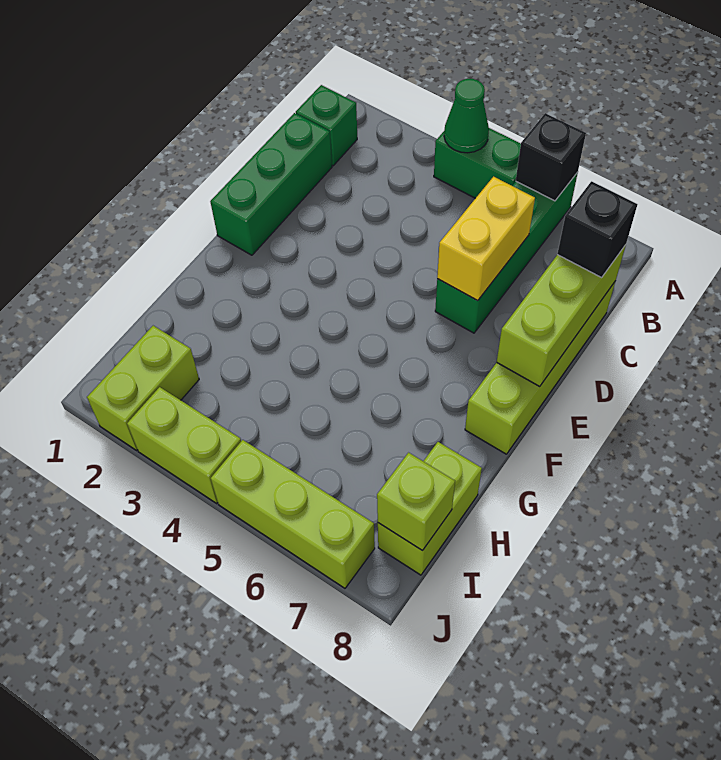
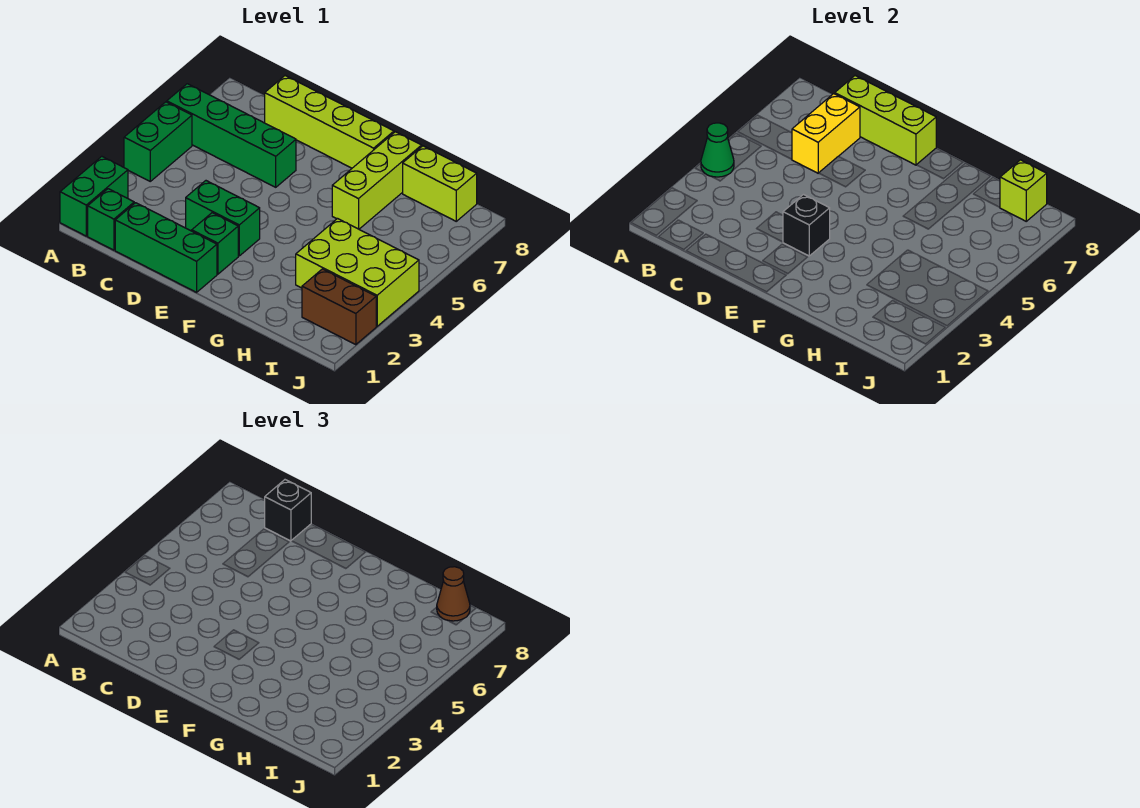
none -> green 1x2 brick [60,156,128,236]
black 1x1 brick [516,113,586,201] -> black 1x1 brick moved to [783,195,830,256]
yellow 1x2 brick [437,177,535,301] -> yellow 1x2 brick turned to [792,94,860,173]
none -> green 1x2 brick [186,181,260,256]
none -> green 1x1 brick [192,213,238,274]
lime 1x2 brick [87,326,199,450] -> brown 1x2 brick [302,269,376,345]
none -> brown 1x1 cone [437,567,470,621]
lime 1x2 brick [127,387,241,503] -> lime 2x3 brick [296,219,419,326]
lime 1x3 brick [211,440,375,588] -> lime 1x3 brick moved to [332,132,422,229]

